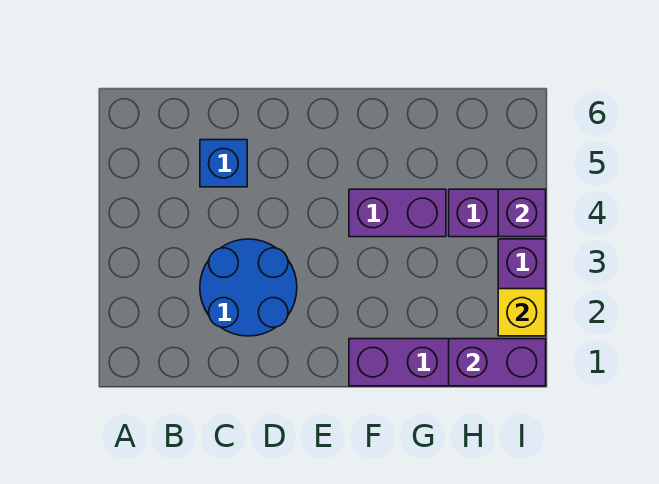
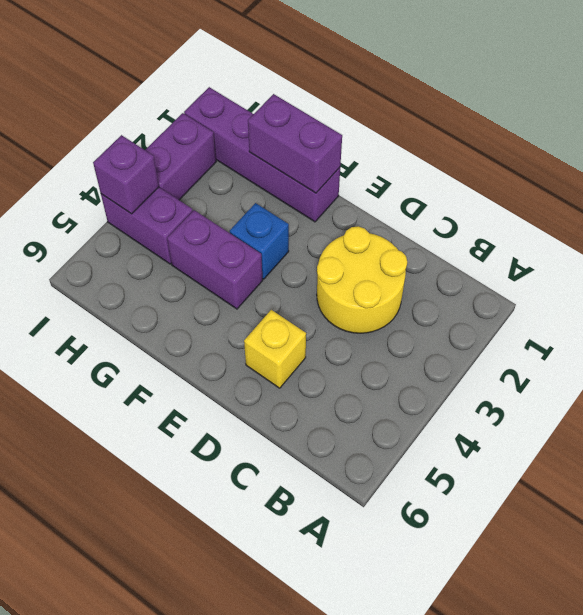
blue 2x2 round brick [200,239,297,336] -> yellow 2x2 round brick [317,226,407,333]
blue 1x1 brick [200,140,247,187] -> blue 1x1 brick moved to [230,203,289,279]
purple 1x2 brick [449,339,546,386] -> purple 1x2 brick moved to [248,94,342,193]
yellow 1x1 brick [498,289,546,336] -> yellow 1x1 brick moved to [244,310,306,388]

